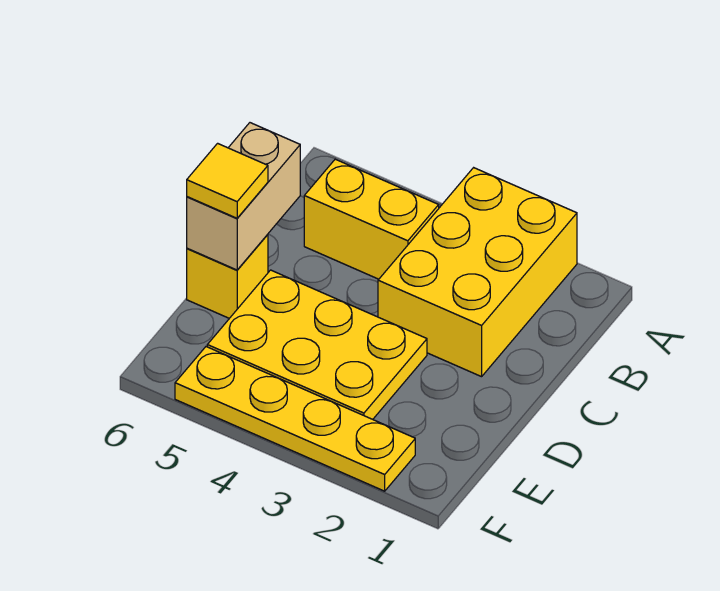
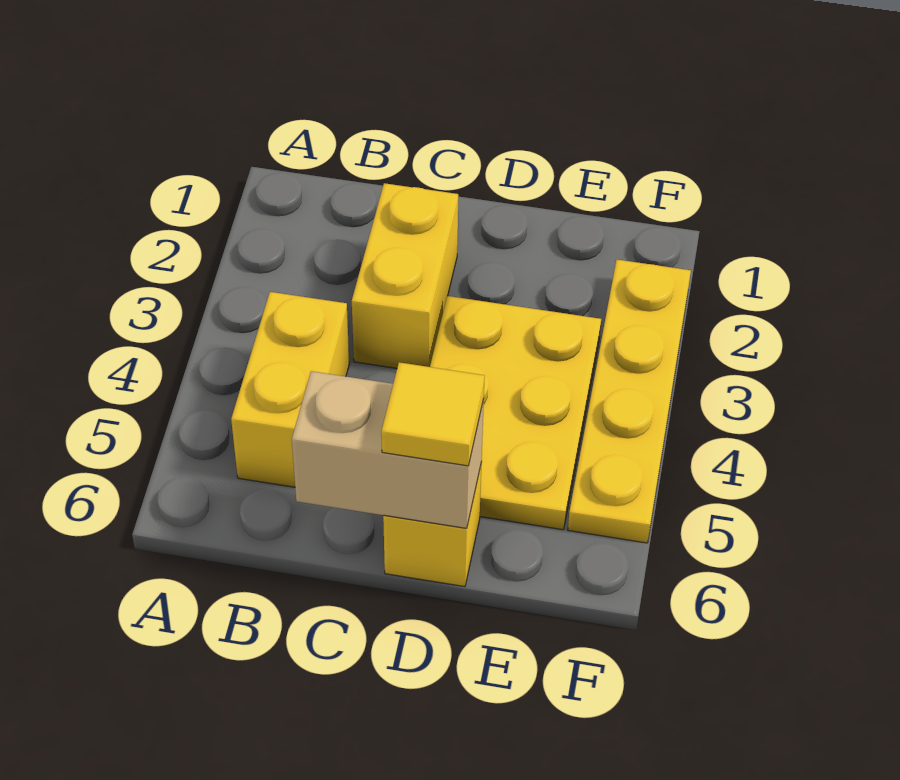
yellow 2x3 brick [378,168,577,377] -> yellow 1x2 brick [352,183,458,368]

